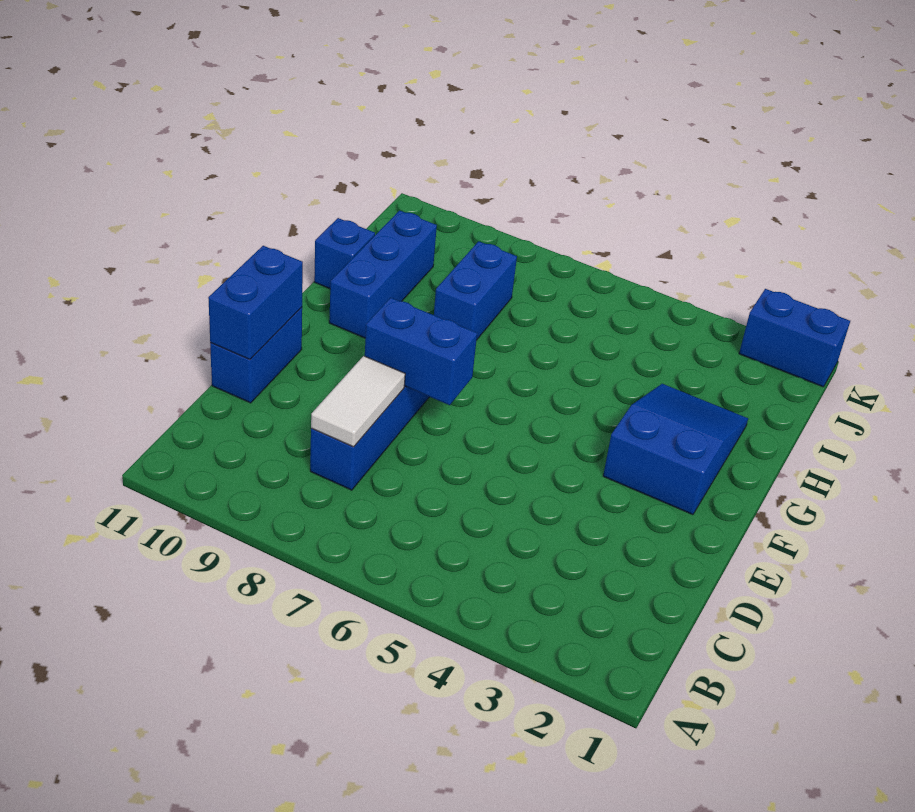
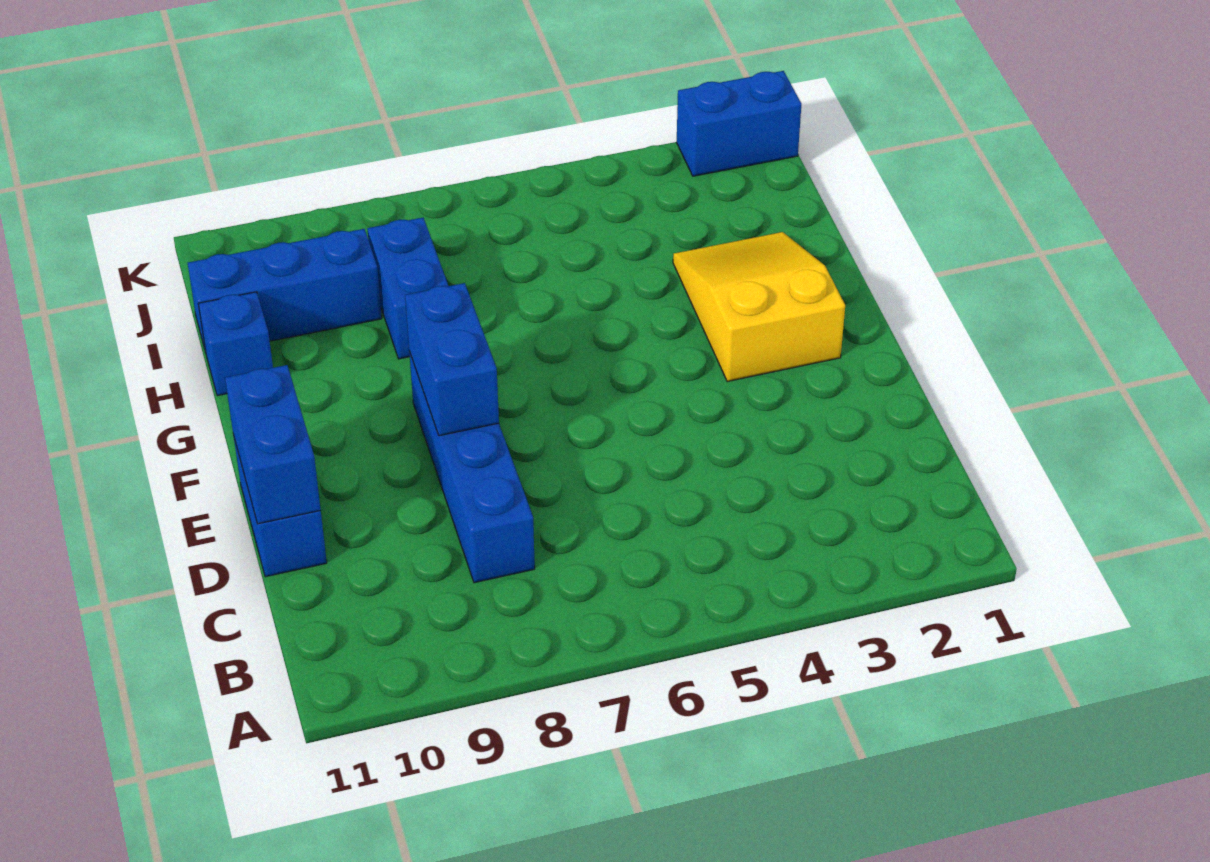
white 1x2 tile [311,356,405,447] -> none
blue 1x2 brick [365,298,477,405] -> blue 1x2 brick turned to [405,283,499,436]
blue 2x3 slope [603,384,748,515] -> yellow 2x3 slope [673,232,845,382]
blue 1x3 brick [329,211,437,338] -> blue 1x3 brick turned to [188,229,382,351]

